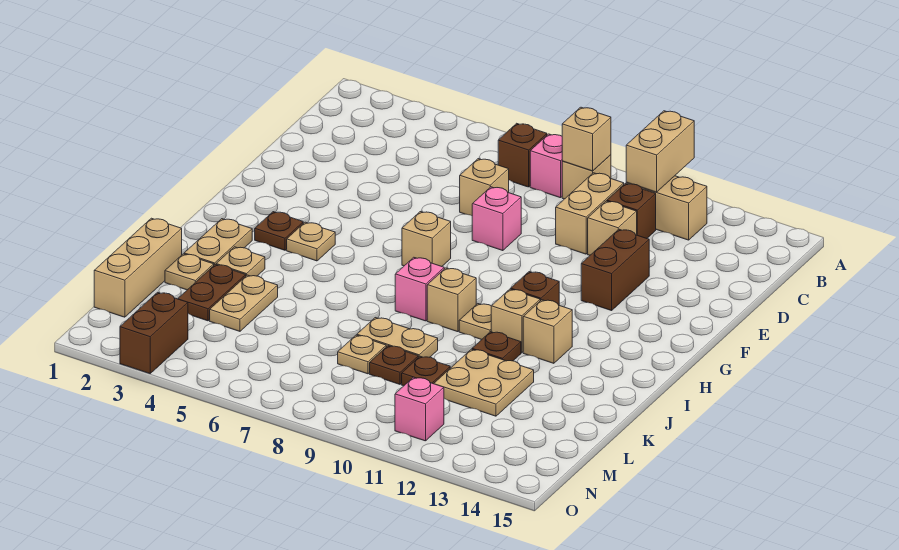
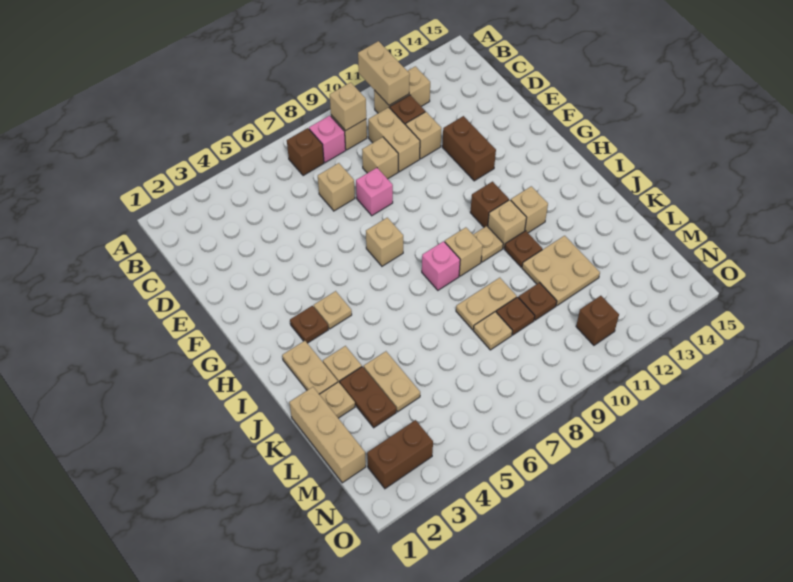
none -> tan 1x1 brick [362,137,398,179]
brown 1x2 brick [120,292,188,374] -> brown 1x2 brick turned to [367,420,433,489]
pink 1x1 brick [395,377,444,441] -> brown 1x1 brick [576,296,619,345]

